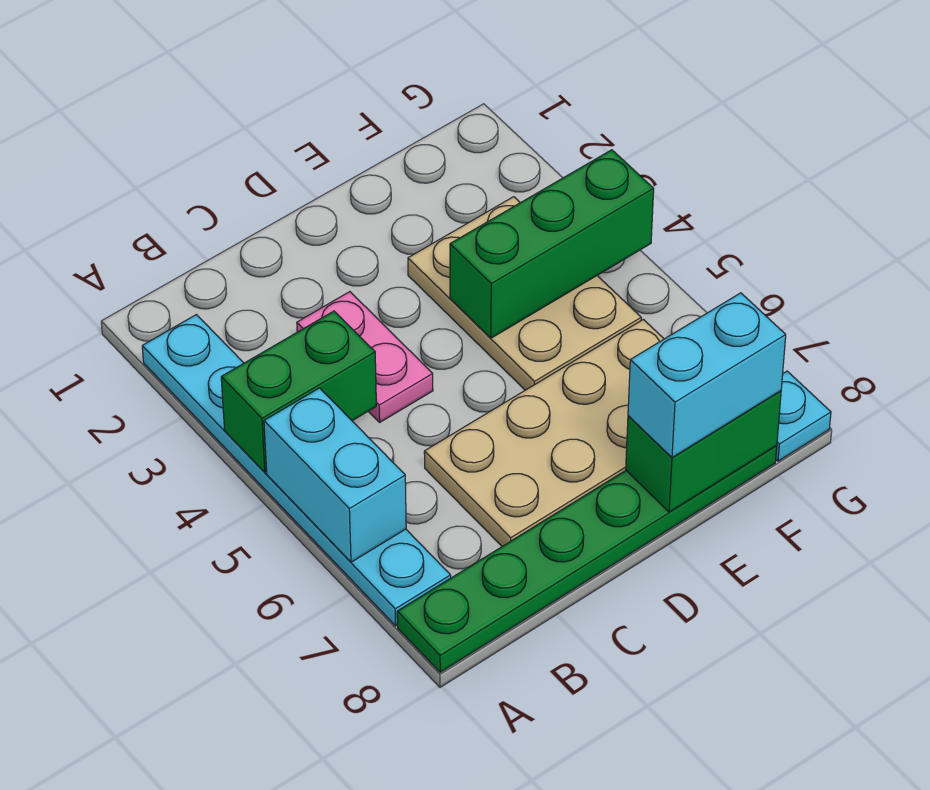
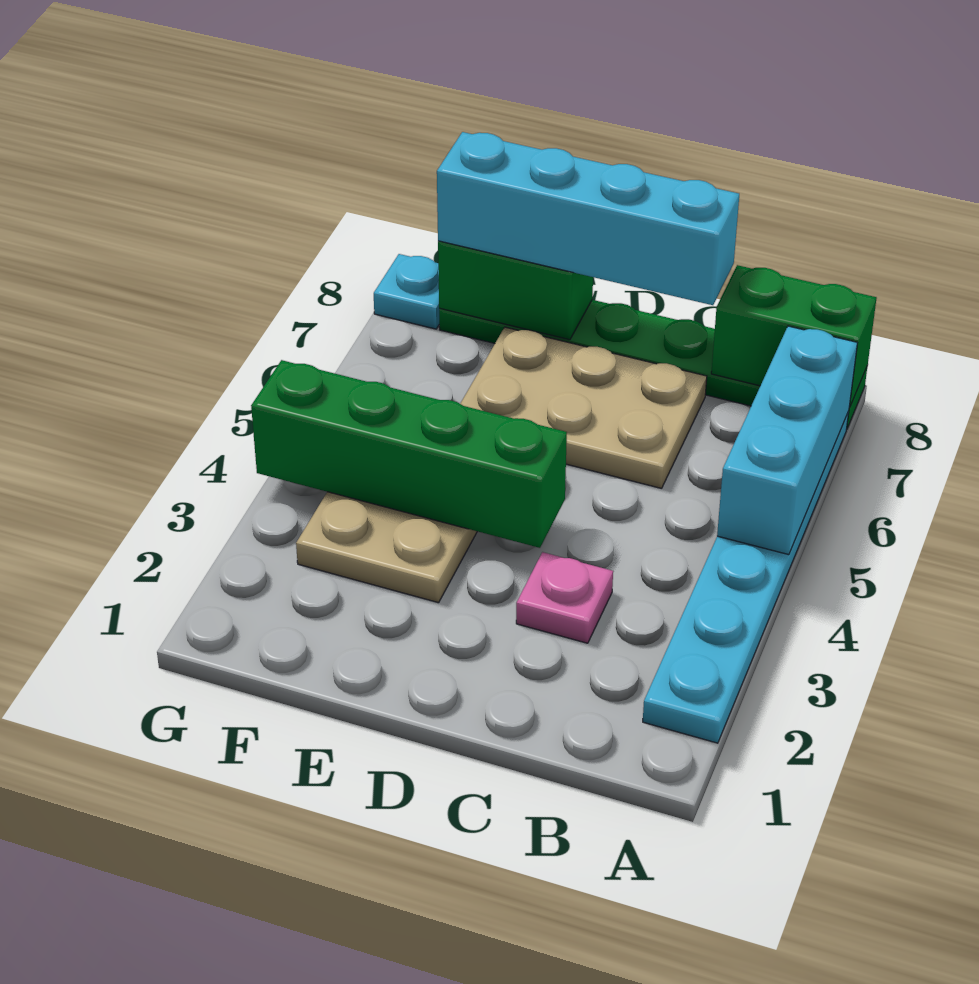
green 1x2 brick [221,311,376,472] -> green 1x2 brick moved to [711,265,877,407]
cyan 1x2 brick [264,388,406,562] -> cyan 1x3 brick [717,326,857,555]
pink 1x2 plate [297,292,433,422] -> pink 1x1 plate [516,552,613,643]
tan 2x4 plate [424,319,664,546] -> tan 2x3 plate [460,327,707,488]
green 1x3 brick [450,150,654,338] -> green 1x4 brick [251,360,567,548]
cyan 1x2 brick [628,293,786,458] -> cyan 1x4 brick [437,132,739,305]

